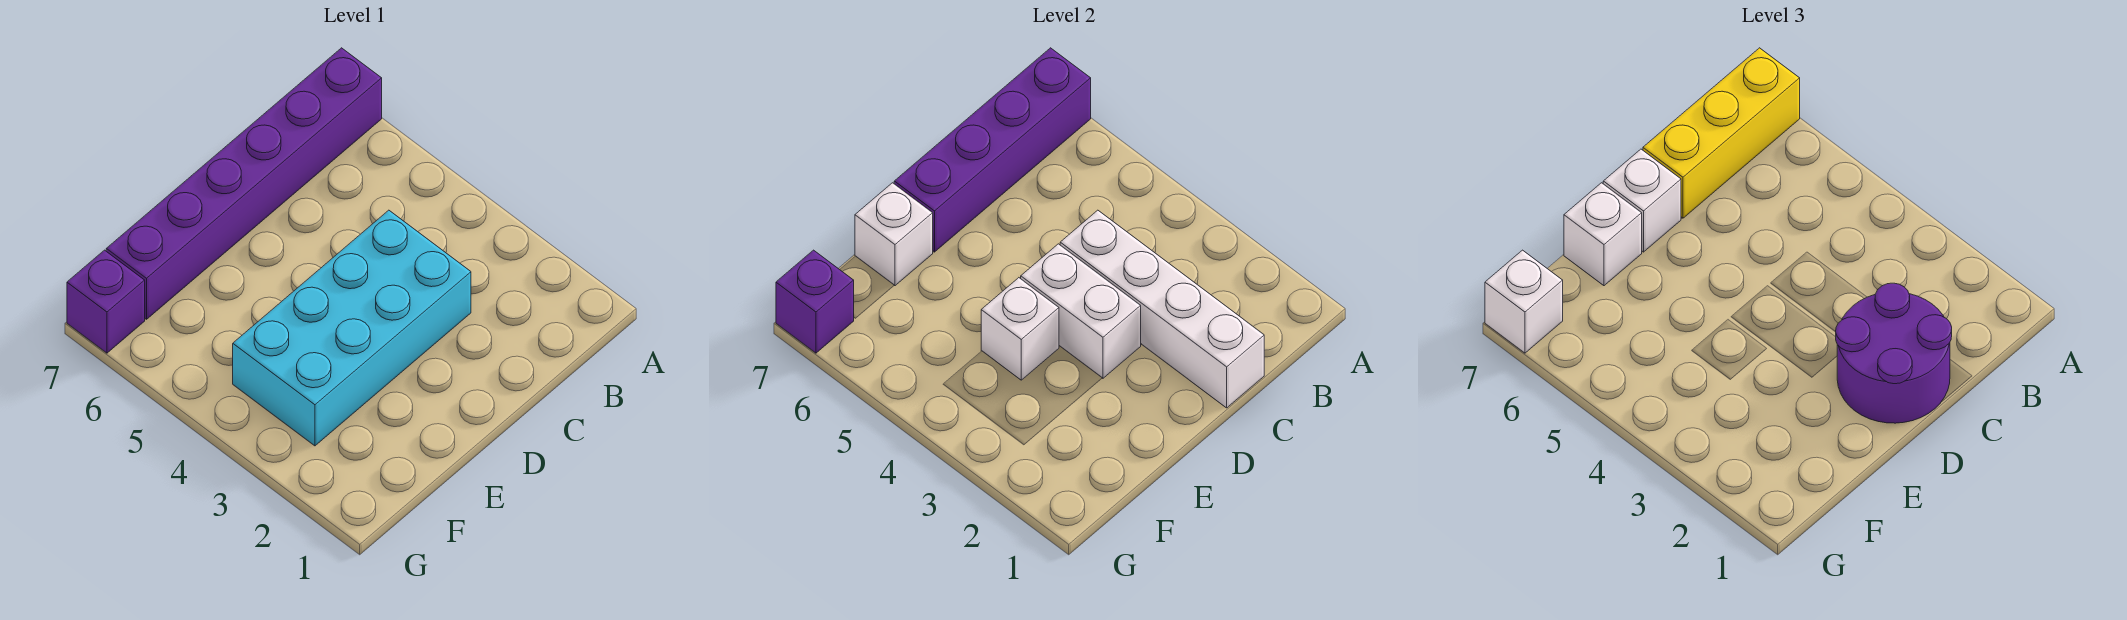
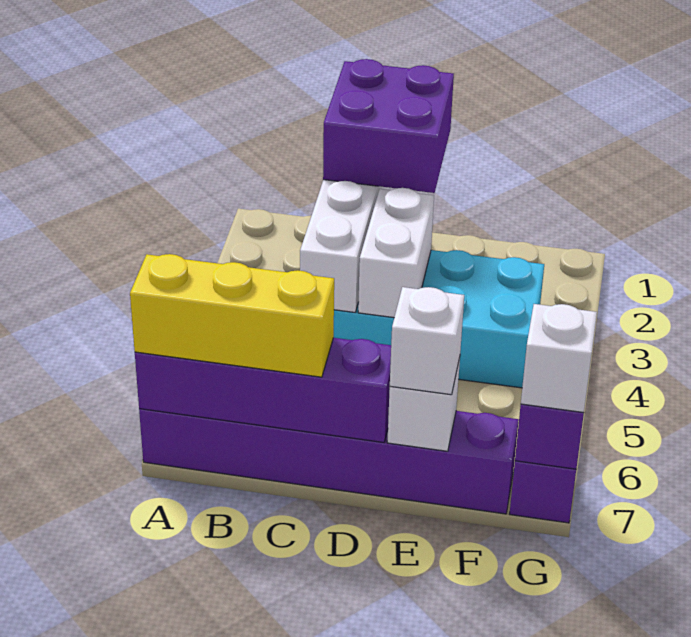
purple 2x2 round brick [1836,283,1952,423] -> purple 2x2 brick [323,59,454,193]
white 1x1 brick [1603,149,1681,252] -> none
white 1x1 brick [981,278,1059,380] -> none

